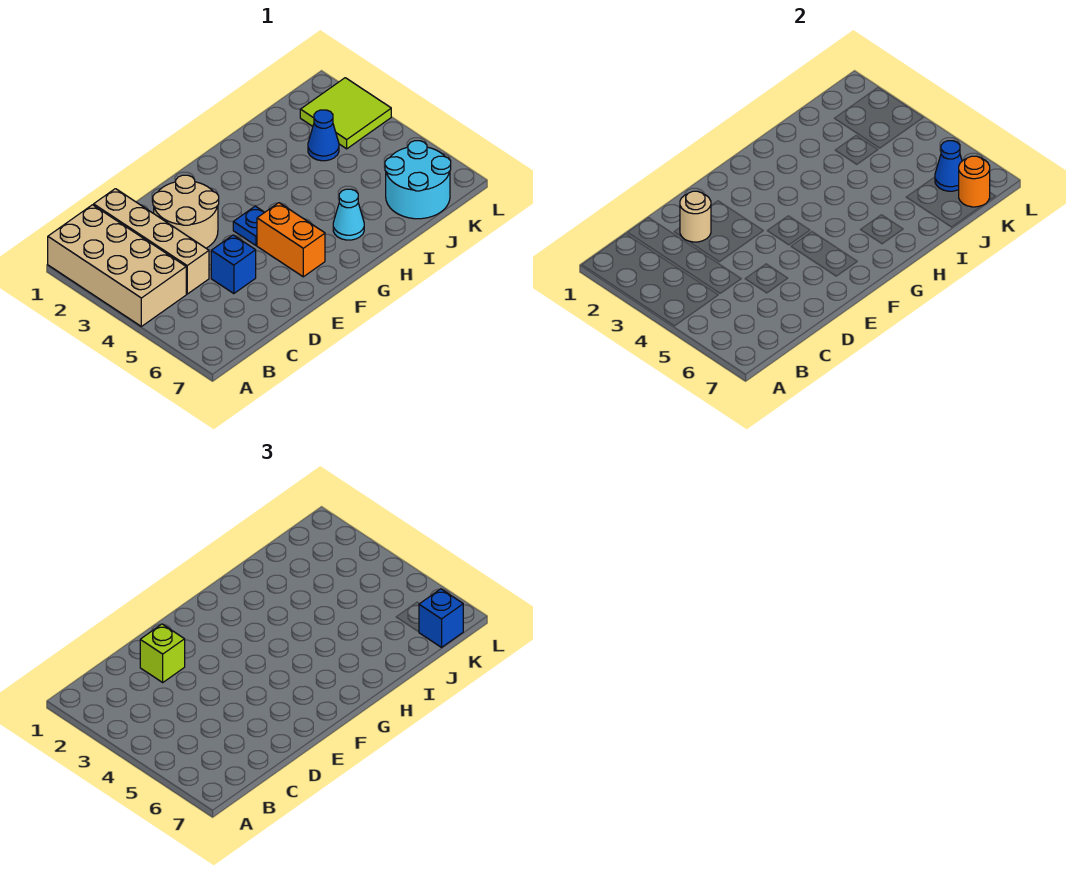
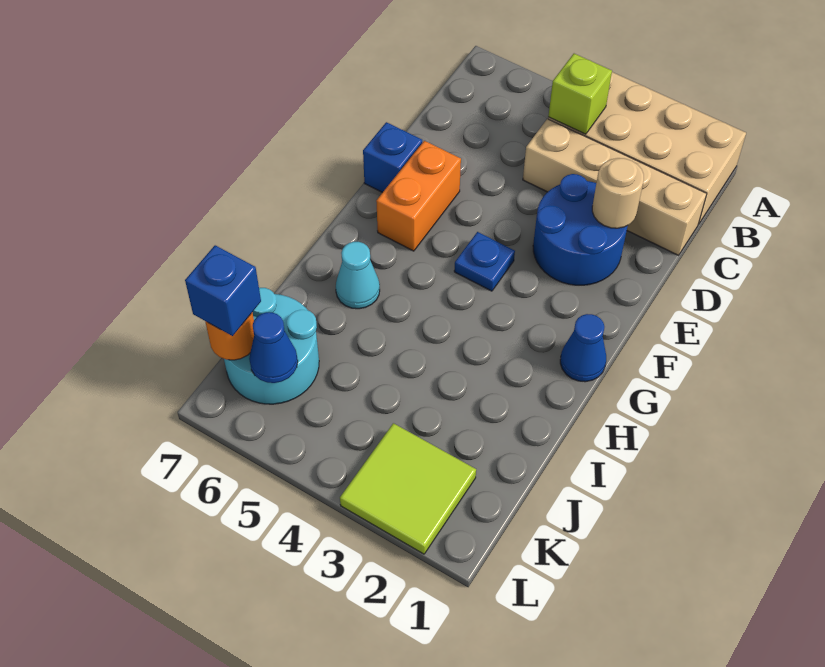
tan 2x2 round brick [153,175,219,248] -> blue 2x2 round brick [533,174,627,285]
lime 1x1 brick [140,624,185,682] -> lime 1x1 brick moved to [548,54,612,134]
blue 1x1 brick [211,235,256,294] -> blue 1x1 brick moved to [363,122,422,193]
orange 1x2 brick [257,203,325,277] -> orange 1x2 brick turned to [376,141,461,251]
blue 1x1 cone [308,110,339,161] -> blue 1x1 cone moved to [560,314,606,382]

